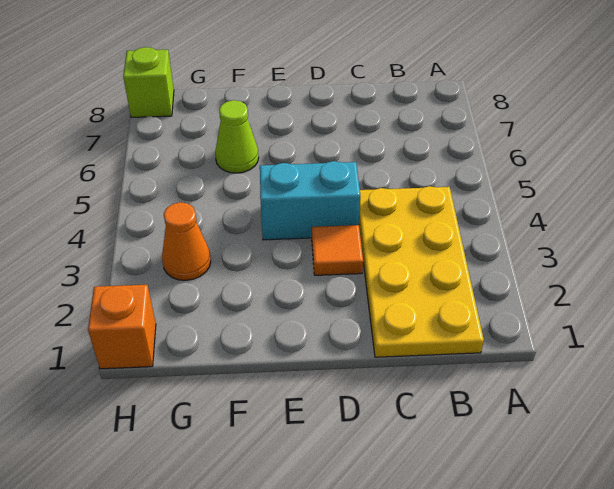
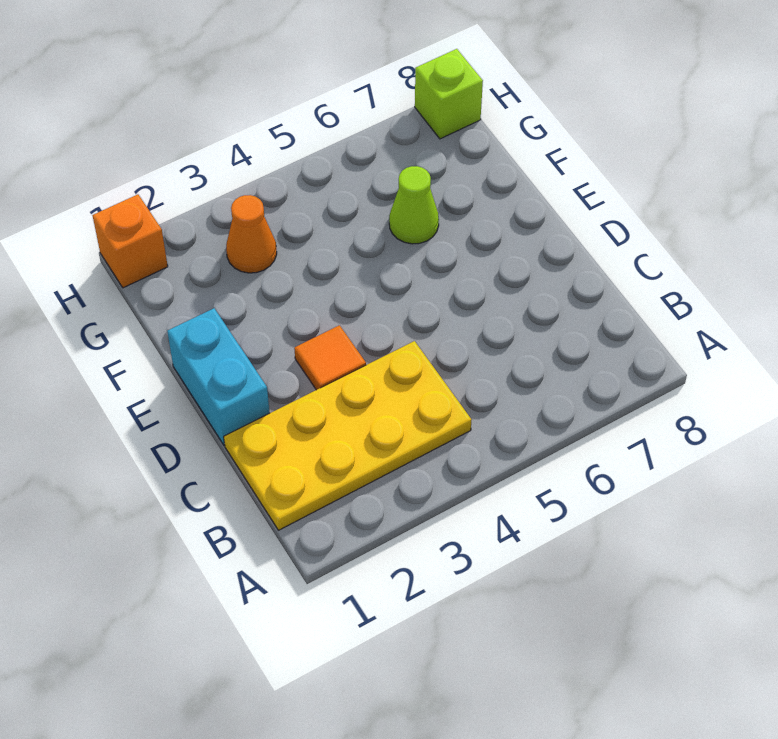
cyan 1x2 brick [260,161,360,240] -> cyan 1x2 brick moved to [167,308,270,445]

